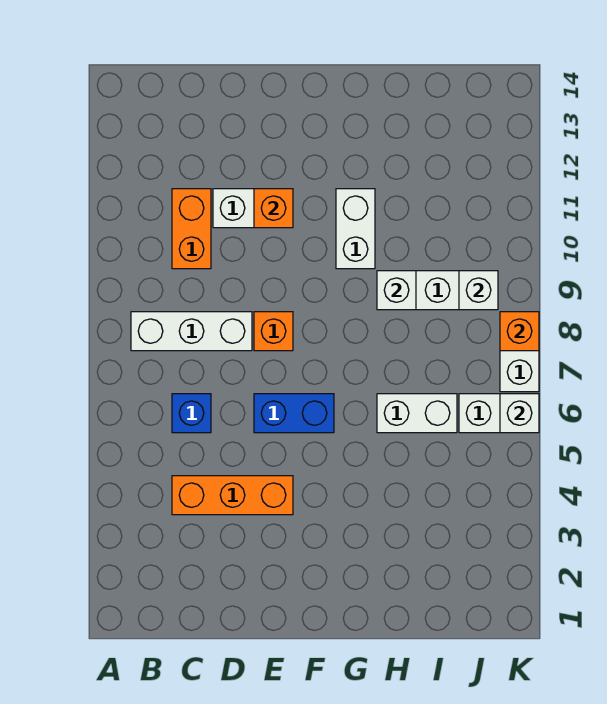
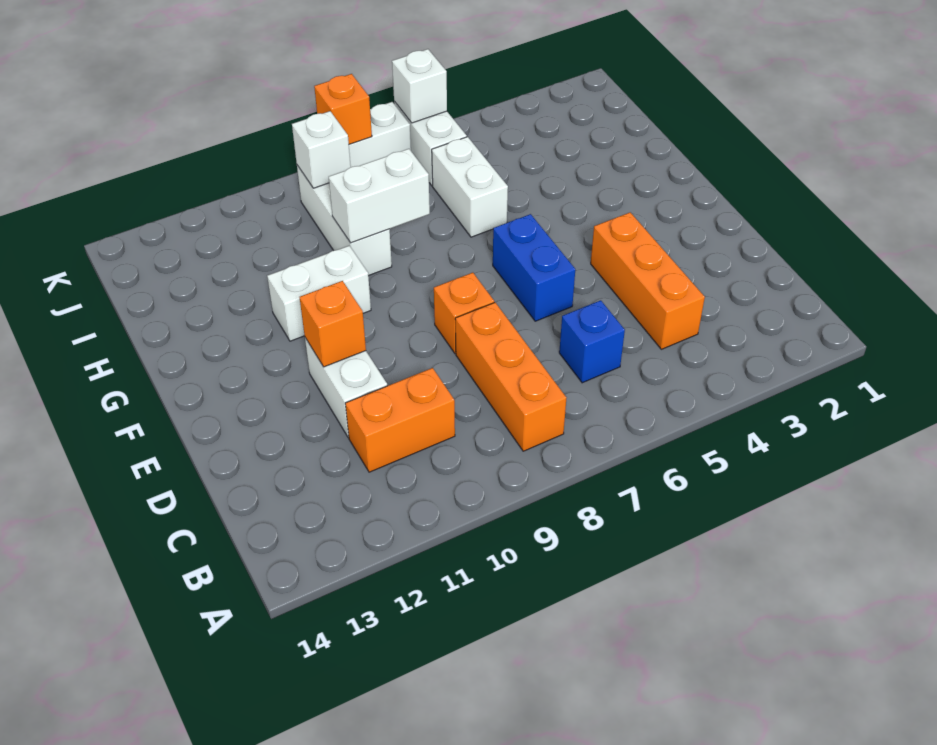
white 1x3 brick [131,312,252,351] -> orange 1x3 brick [455,302,566,451]
white 1x1 brick [377,271,416,310] -> white 1x2 brick [329,149,430,243]

